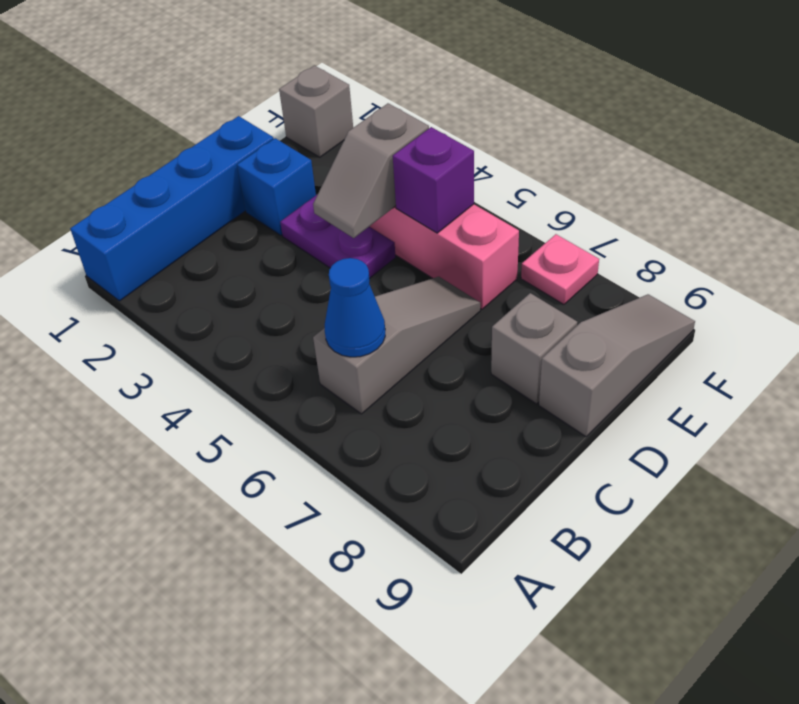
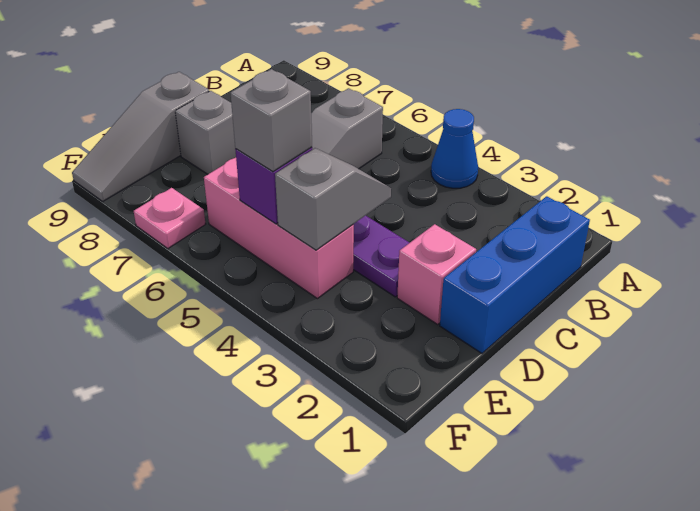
blue 1x4 brick [70,116,274,301] -> blue 1x3 brick [440,196,590,353]
blue 1x1 cone [325,258,385,357] -> blue 1x1 cone moved to [431,109,478,188]
blue 1x1 brick [237,138,316,235] -> pink 1x1 brick [397,224,476,324]
grey 1x1 brick [279,65,353,157] -> grey 1x1 brick moved to [231,69,312,172]

